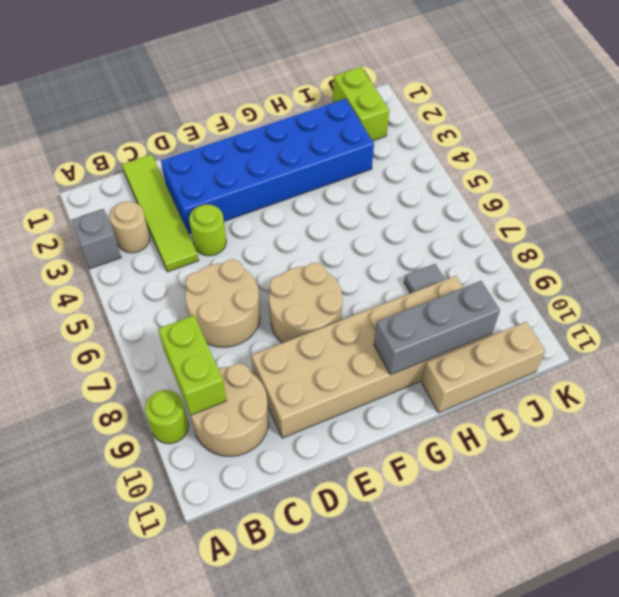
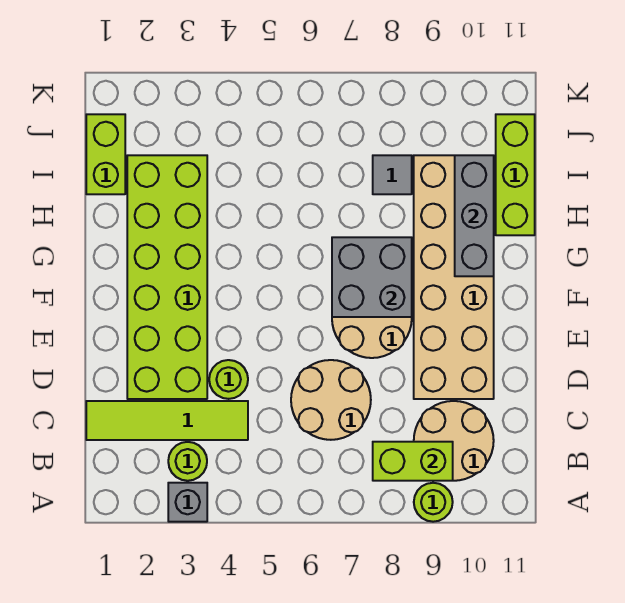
tan 1x1 round brick [110,201,150,253] -> lime 1x1 round brick [168,442,207,481]
blue 2x6 brick [161,99,374,234] -> lime 2x6 brick [127,155,207,399]
none -> grey 2x2 brick [332,237,412,317]
tan 1x3 brick [422,322,545,413] -> lime 1x3 brick [496,114,535,235]
lime 1x2 brick [333,67,389,141] -> lime 1x2 brick turned to [86,114,125,194]

